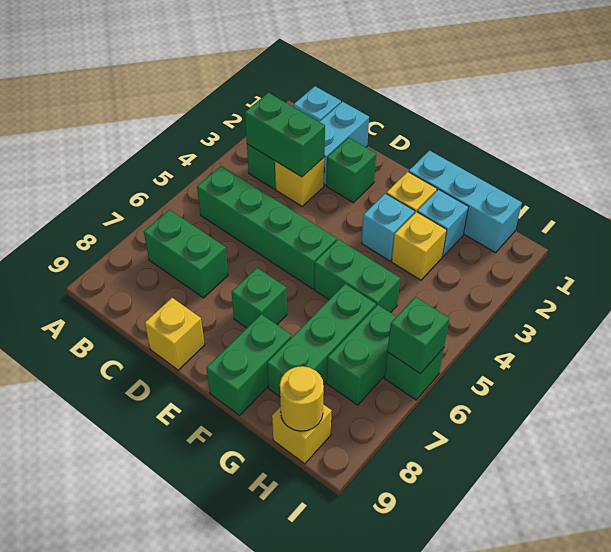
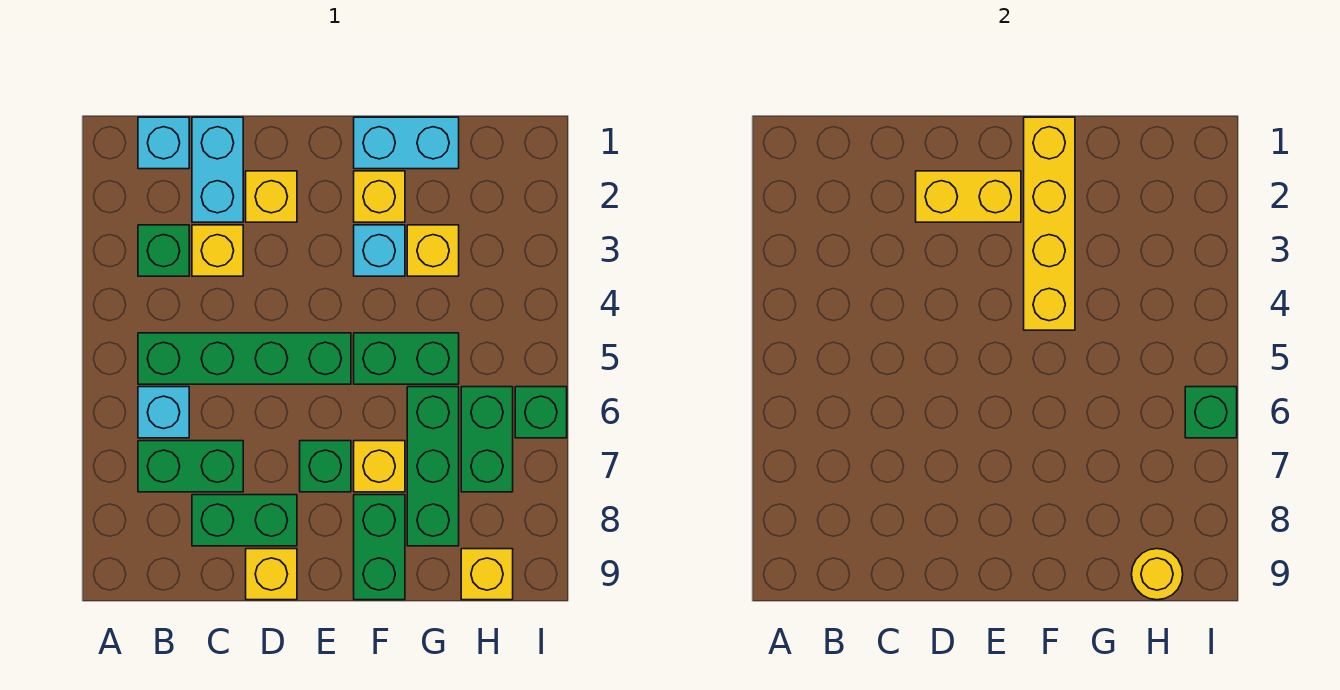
green 1x2 brick [245,93,325,177] -> green 1x2 brick moved to [192,495,297,546]
green 1x1 brick [326,137,376,202] -> yellow 1x1 brick [246,171,297,222]
none -> yellow 1x2 brick [916,171,1021,222]
cyan 1x3 brick [409,151,522,253] -> cyan 1x2 brick [354,117,459,169]
none -> yellow 1x4 brick [1024,117,1075,330]
none -> yellow 1x1 brick [354,441,405,492]
cyan 1x1 brick [417,189,468,257] -> cyan 1x1 brick moved to [138,387,189,438]

